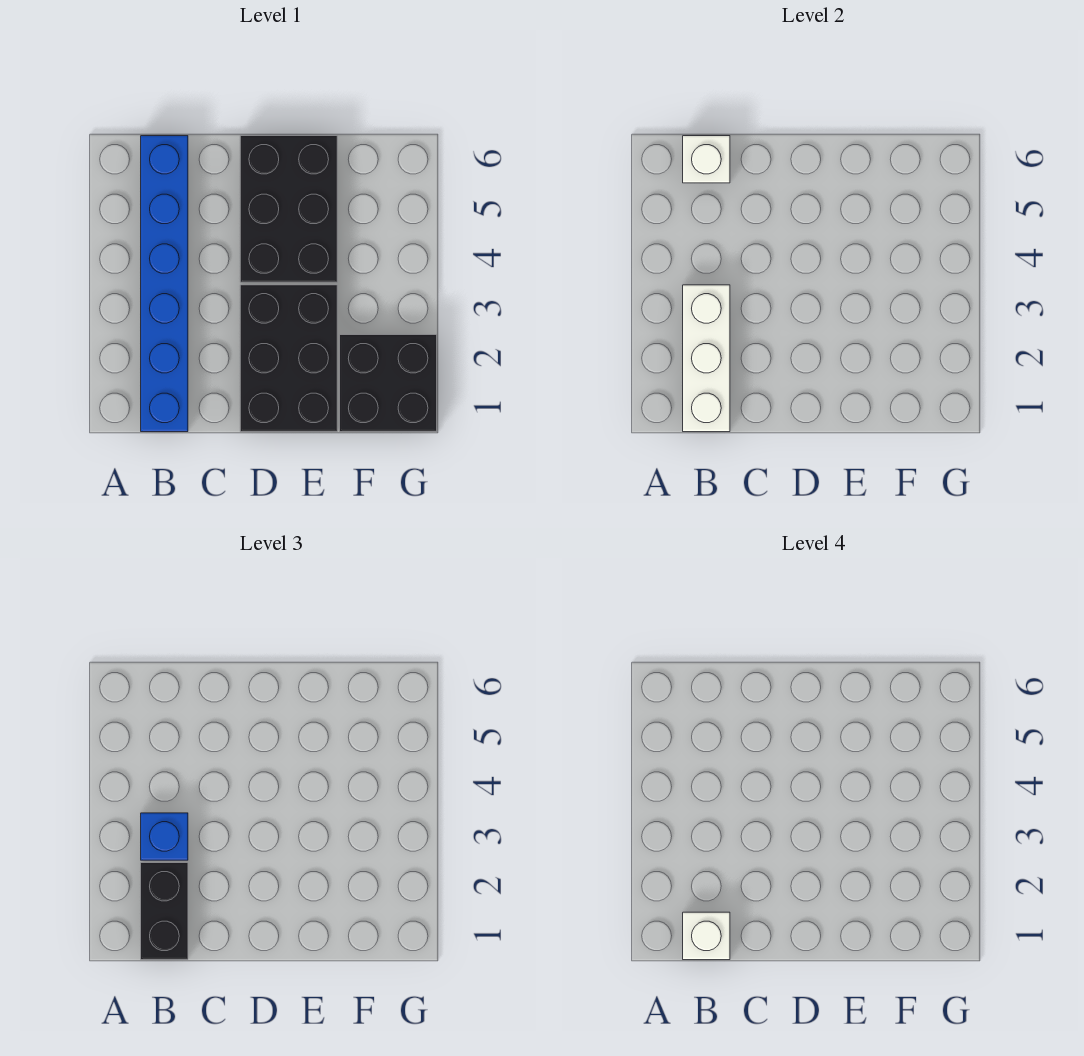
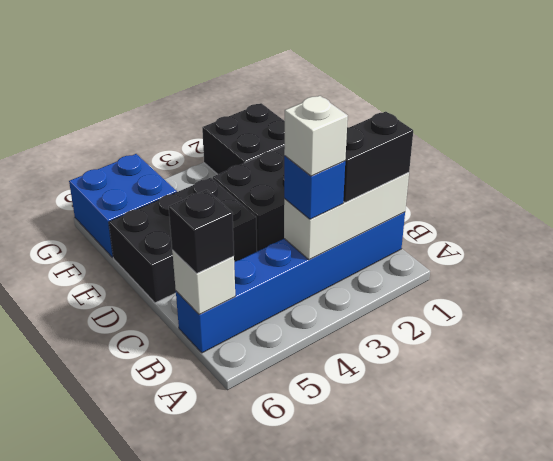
white 1x1 brick [683,912,730,960] -> white 1x1 brick moved to [284,96,348,176]
none -> black 1x1 brick [169,190,234,274]
none -> blue 2x2 brick [69,154,177,258]

